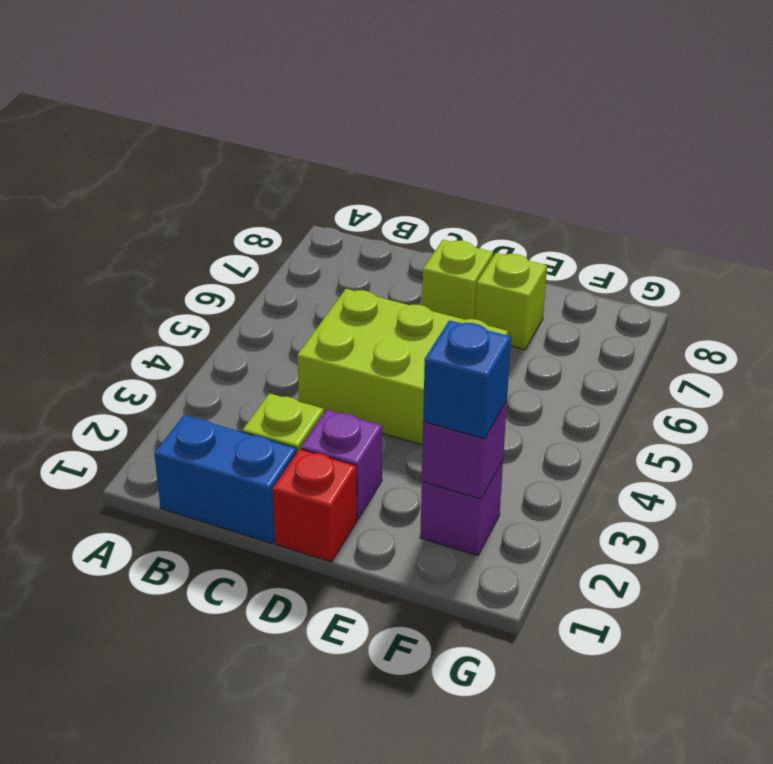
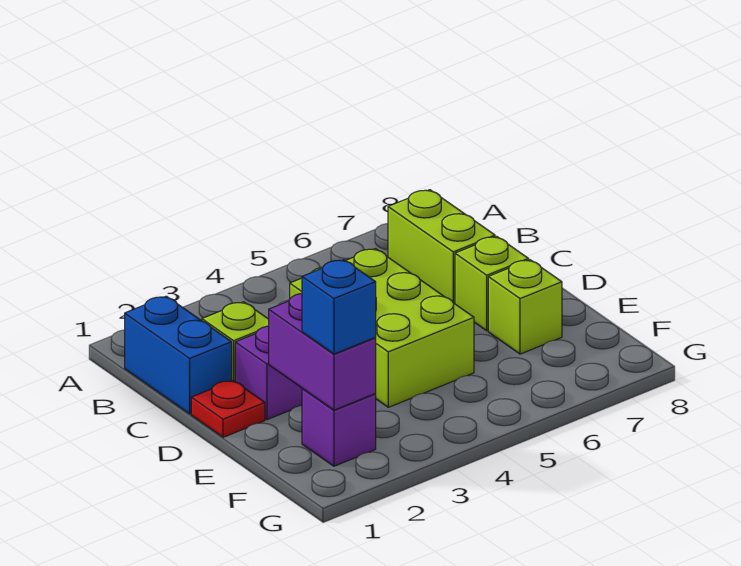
none -> lime 1x2 brick [388,190,495,304]
red 1x1 brick [272,449,357,562] -> red 1x1 plate [191,380,265,437]
purple 1x1 brick [422,400,507,499] -> purple 1x2 brick [269,293,376,410]

